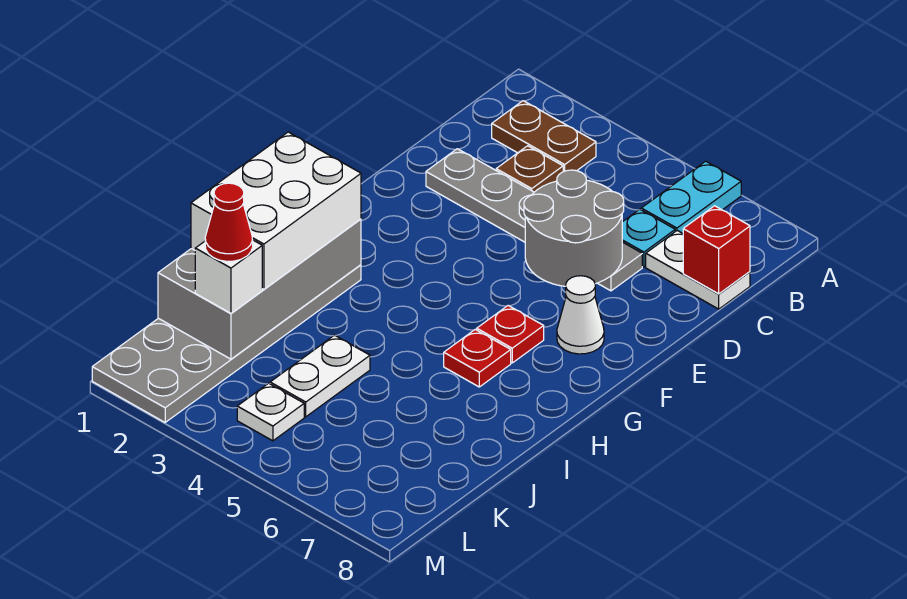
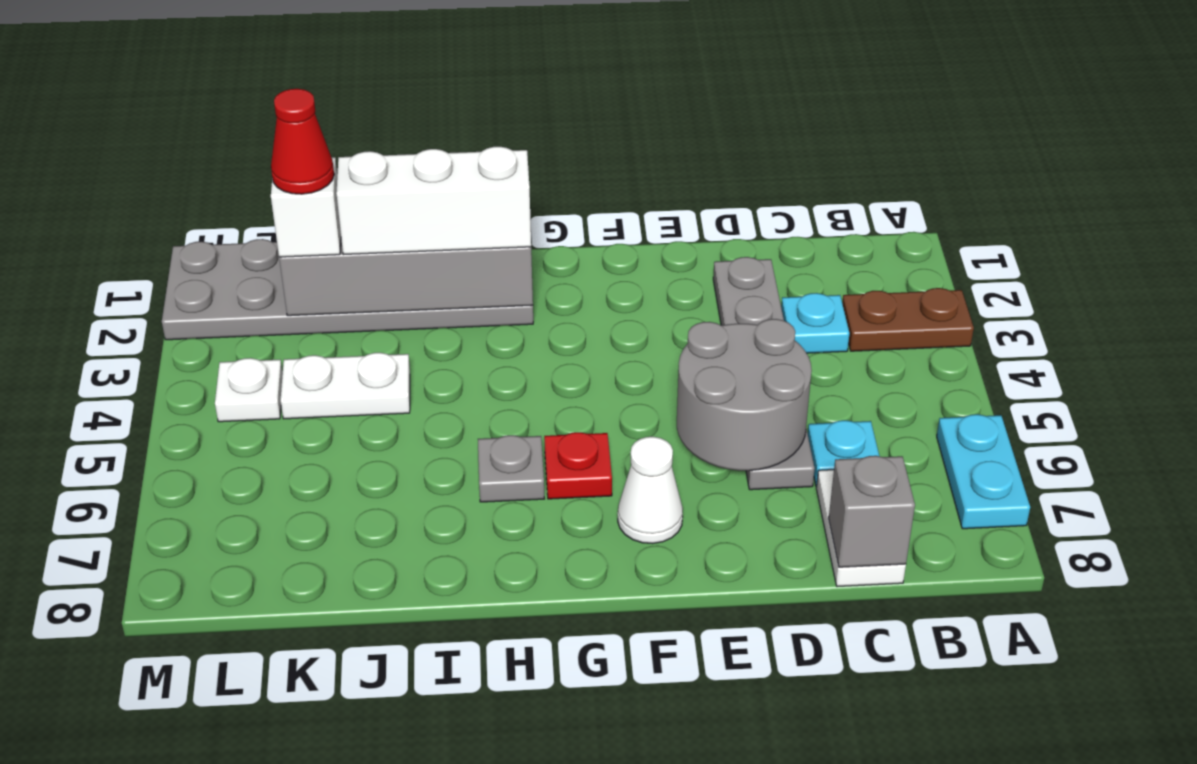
cyan 1x2 plate [641,161,741,233] -> cyan 1x2 plate turned to [937,414,1030,529]
brown 1x2 plate [492,101,596,172] -> brown 1x2 plate turned to [842,288,974,351]
brown 1x1 plate [496,146,563,192] -> cyan 1x1 plate [781,293,850,353]
red 1x1 brick [683,206,750,294] -> grey 1x1 brick [829,456,915,567]
white 2x3 brick [191,132,361,289] -> white 1x3 brick [336,147,531,255]
red 1x1 plate [444,330,511,387] -> grey 1x1 plate [478,435,545,502]

